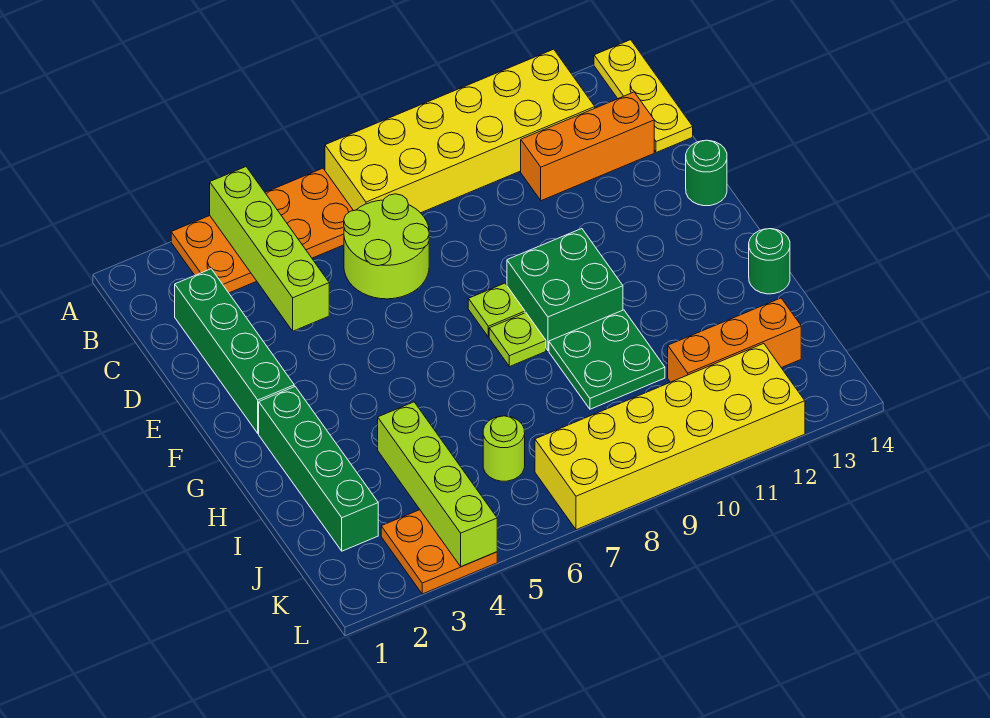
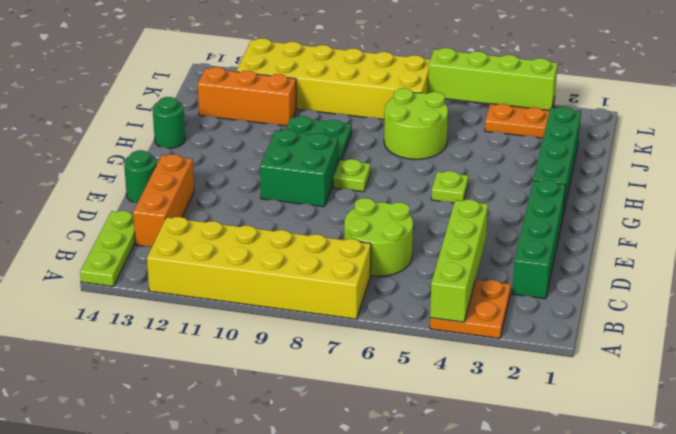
orange 2x4 plate [171,168,353,293] -> orange 2x2 plate [430,280,511,338]
yellow 1x3 plate [594,40,693,153] -> lime 1x3 plate [80,211,135,286]
orange 1x3 brick [521,92,654,201] -> orange 1x3 brick turned to [133,154,194,247]
lime 1x1 plate [468,283,525,337] -> lime 1x1 plate moved to [431,171,468,203]
lime 1x4 brick [378,402,497,567] -> lime 1x4 brick turned to [428,48,557,110]
lime 1x1 round brick [483,416,525,481] -> lime 2x2 round brick [384,88,448,159]

